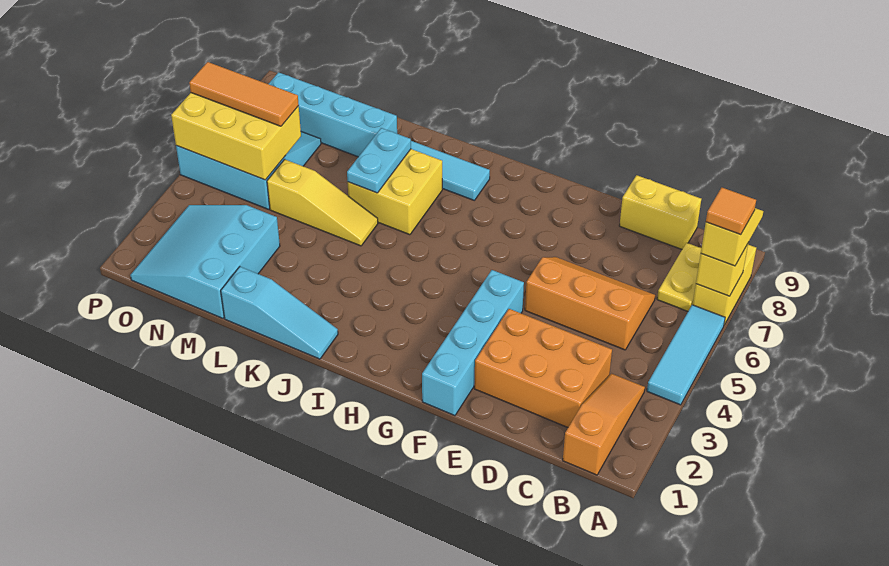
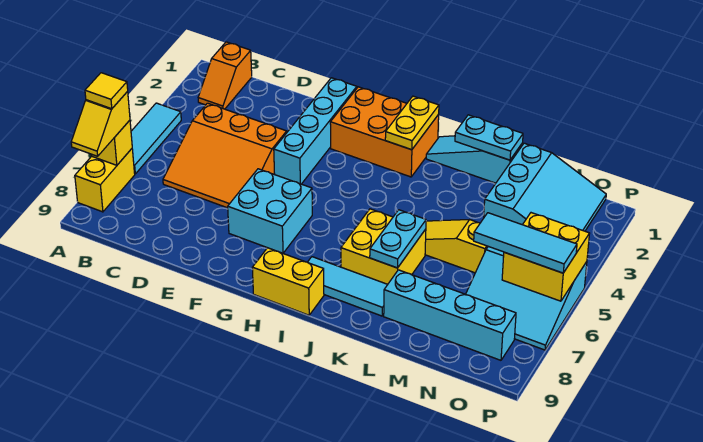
orange 1x1 tile [706,188,756,235] -> yellow 1x1 tile [85,73,128,109]
orange 1x3 slope [563,374,645,475] -> orange 1x2 slope [198,42,252,109]
yellow 1x2 plate [657,243,701,311] -> yellow 1x2 plate moved to [385,96,439,150]
orange 2x3 brick [474,309,612,427] -> orange 2x3 brick moved to [330,87,439,177]
orange 2x3 slope [525,257,655,350] -> orange 3x3 slope [163,103,287,208]
yellow 1x2 brick [620,175,701,249] -> yellow 1x2 brick moved to [252,248,324,315]
none -> cyan 2x2 brick [228,169,312,253]
none -> cyan 1x2 plate [455,115,523,160]
yellow 2x3 brick [171,93,301,180] -> yellow 2x2 brick [502,213,590,301]
orange 1x3 tile [189,62,299,126] -> cyan 1x3 tile [474,213,577,273]

